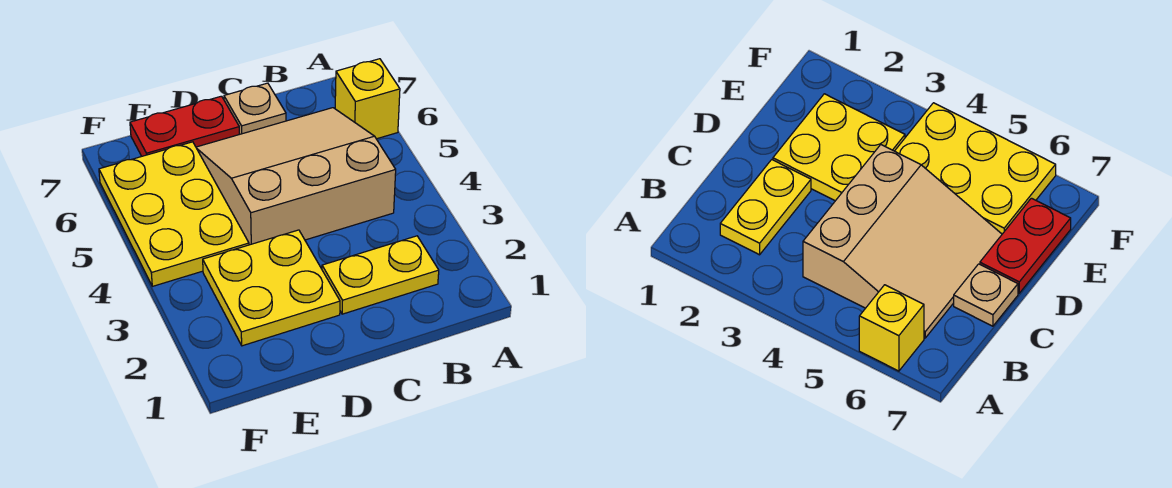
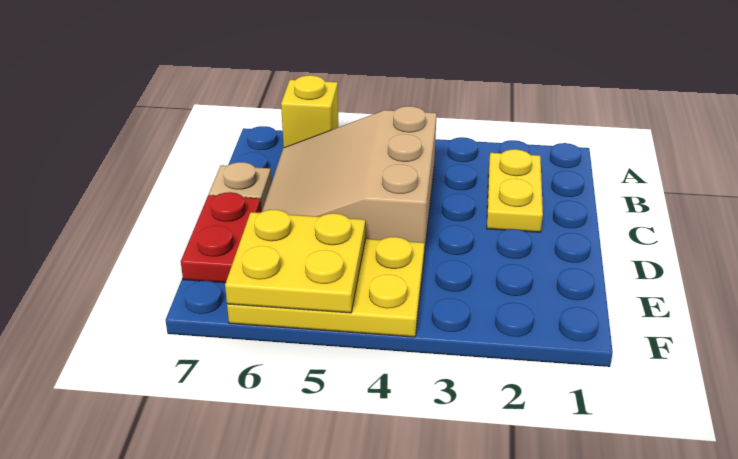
yellow 2x2 plate [203,230,340,346] -> yellow 2x2 plate moved to [225,210,366,313]

